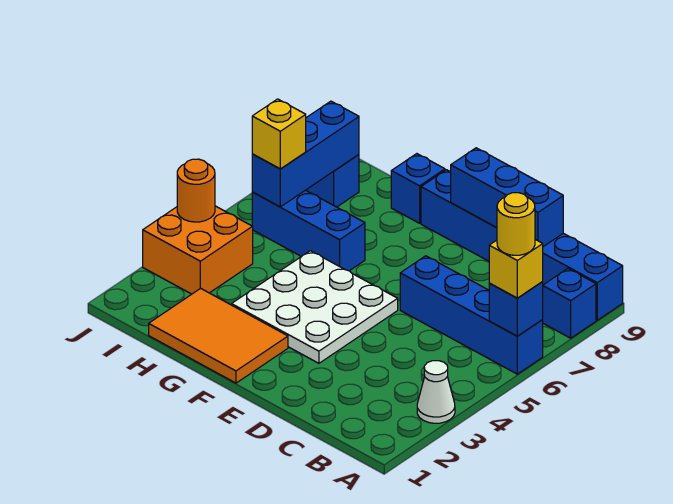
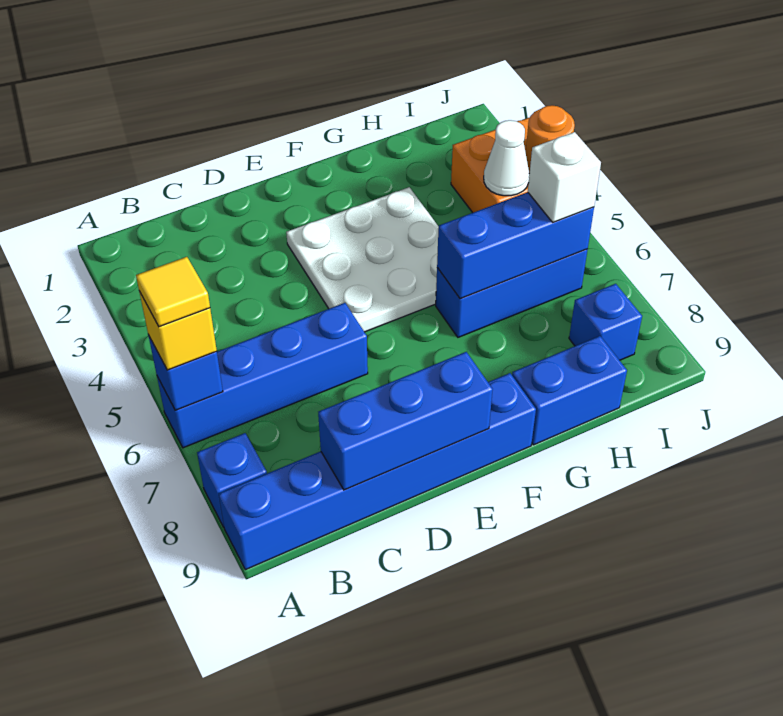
white 1x1 cone [417,361,455,423] -> white 1x1 cone moved to [484,120,529,196]
yellow 1x1 round brick [497,193,535,255] -> yellow 1x1 tile [136,257,210,327]
orange 2x3 tile [149,288,288,383] -> none
blue 1x1 brick [391,154,445,223] -> blue 1x2 brick [512,336,627,445]
blue 1x3 brick [252,101,359,207] -> blue 1x3 brick turned to [437,192,594,299]
yellow 1x1 brick [252,99,306,169] -> white 1x1 brick [528,132,601,222]

